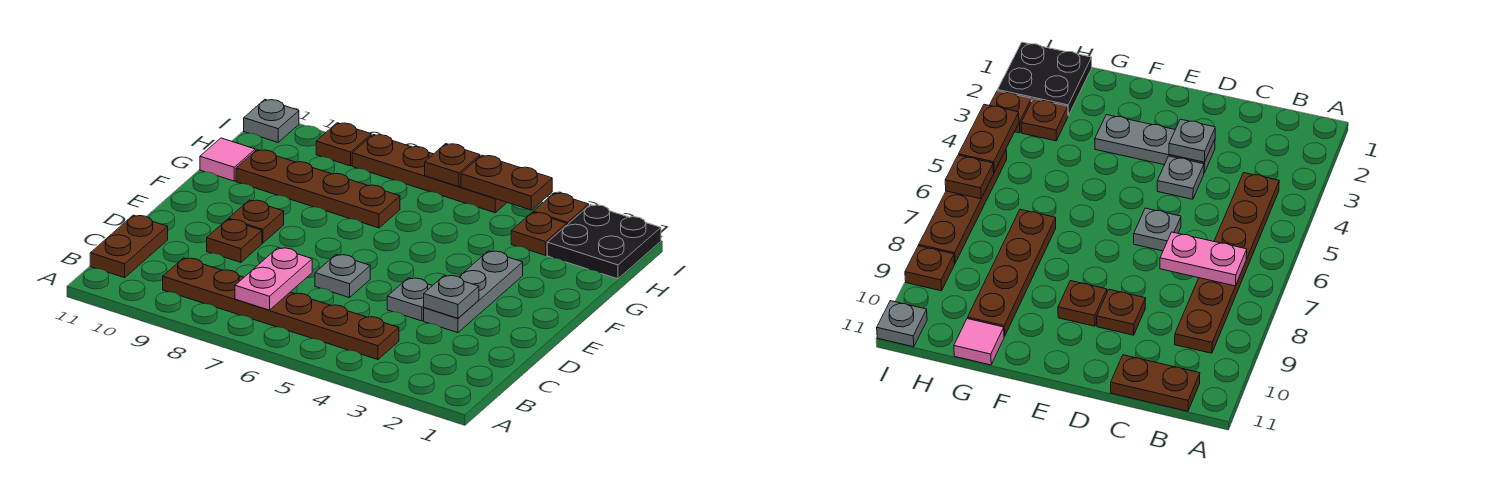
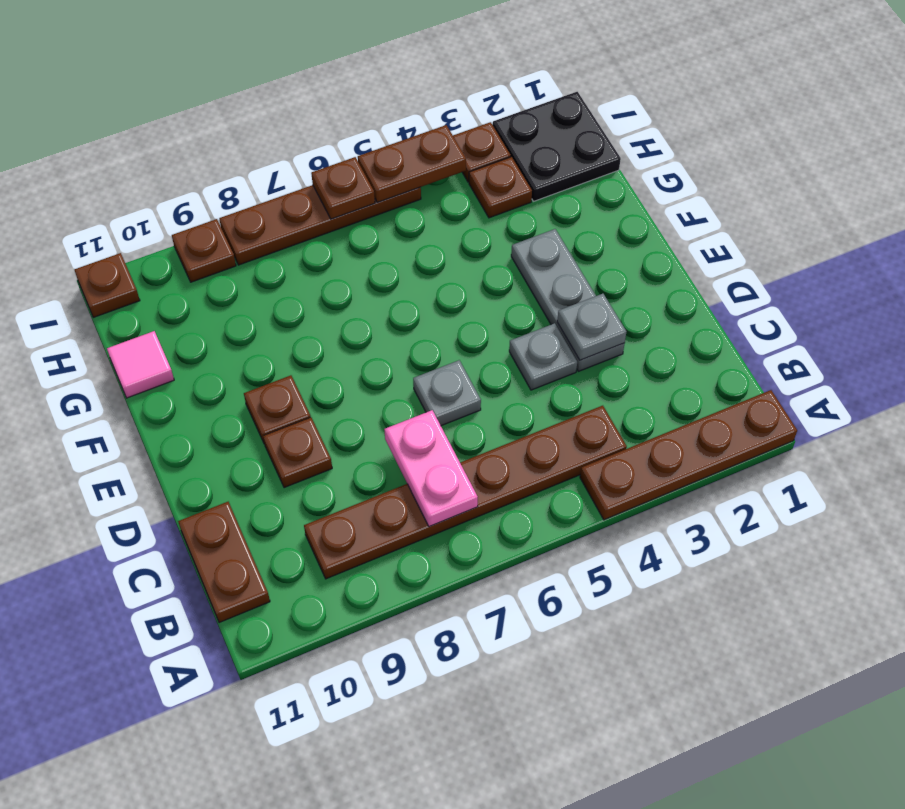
brown 1x4 plate [236,150,400,228] -> brown 1x4 plate moved to [580,390,797,520]
grey 1x1 plate [244,99,299,142] -> brown 1x1 plate [75,253,140,317]

